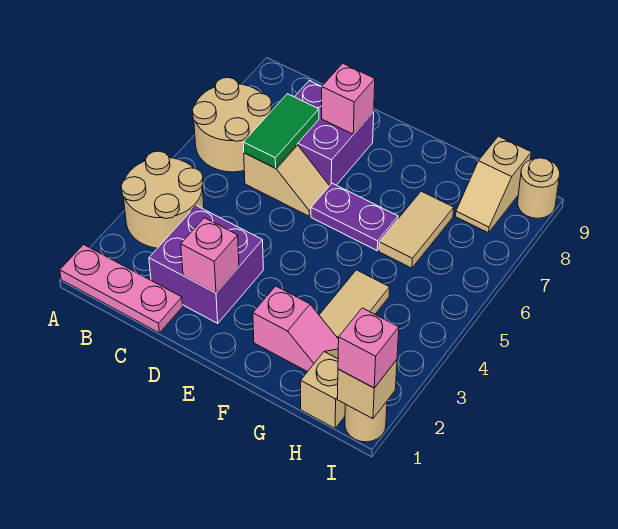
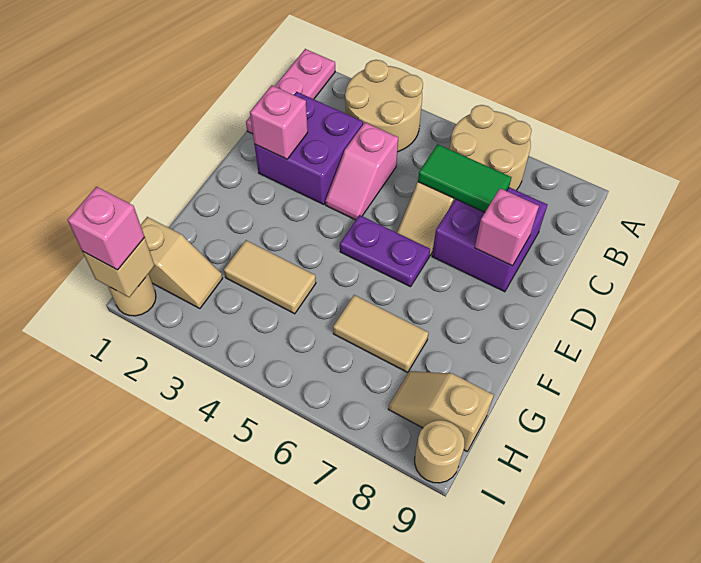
purple 1x2 plate [311,183,398,251] -> purple 1x2 plate turned to [340,215,430,287]
pink 1x2 slope [253,286,339,372] -> pink 1x2 slope moved to [325,123,398,220]

